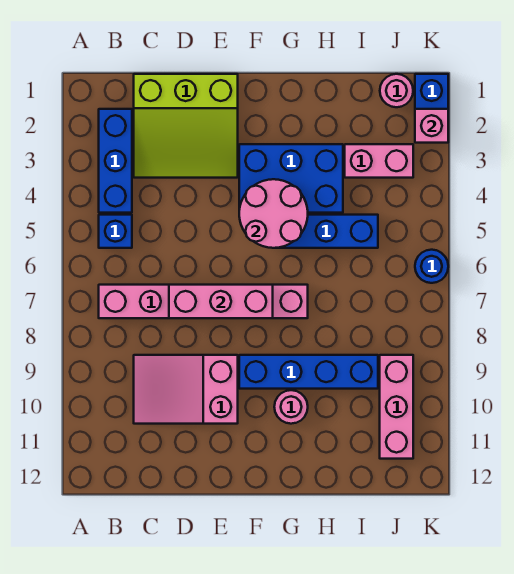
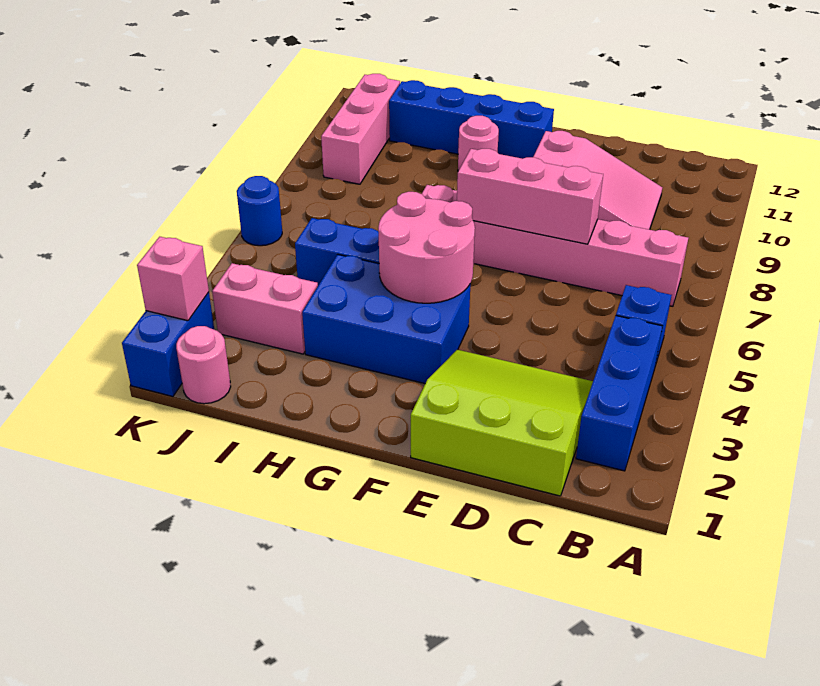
blue 1x4 brick [239,355,378,389] -> blue 1x4 brick moved to [389,80,554,159]

